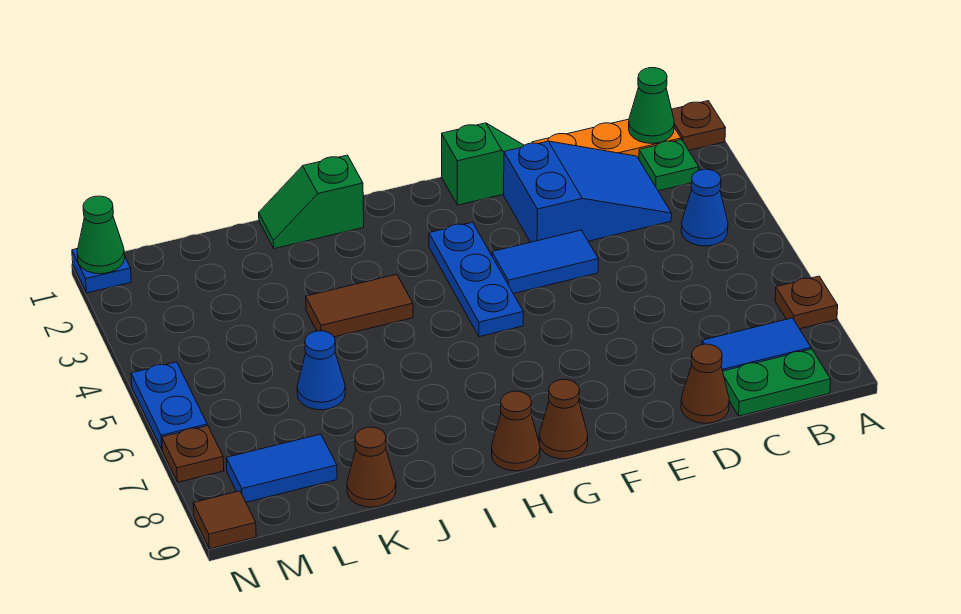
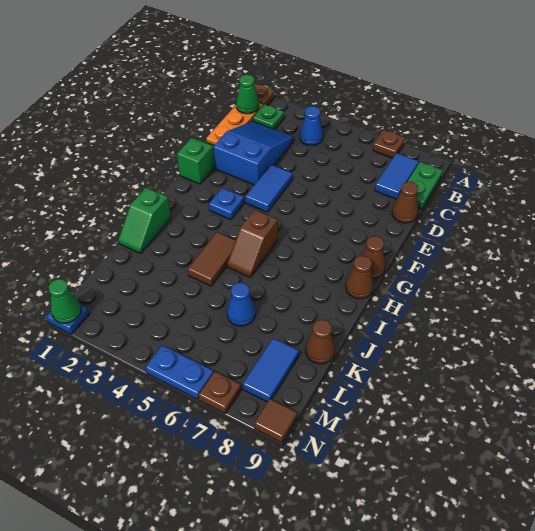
blue 1x3 plate [429,222,523,337] -> blue 1x1 plate [209,188,244,220]
none -> brown 1x2 slope [227,209,278,277]

